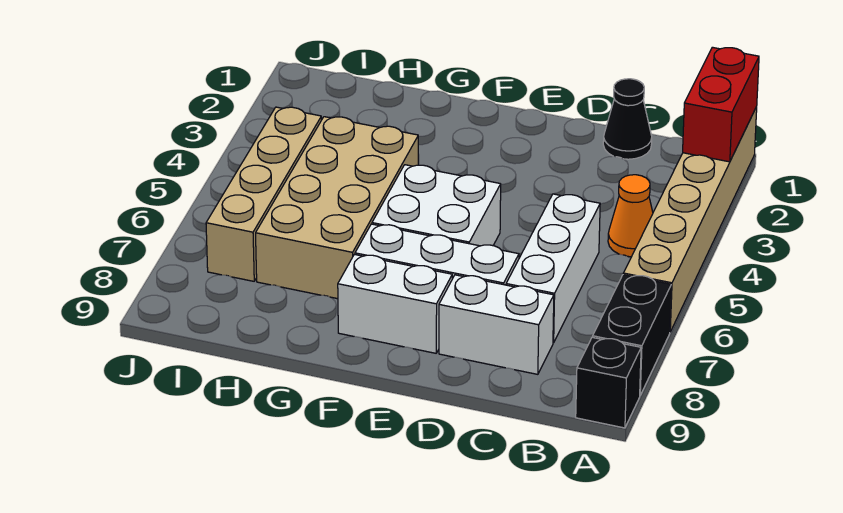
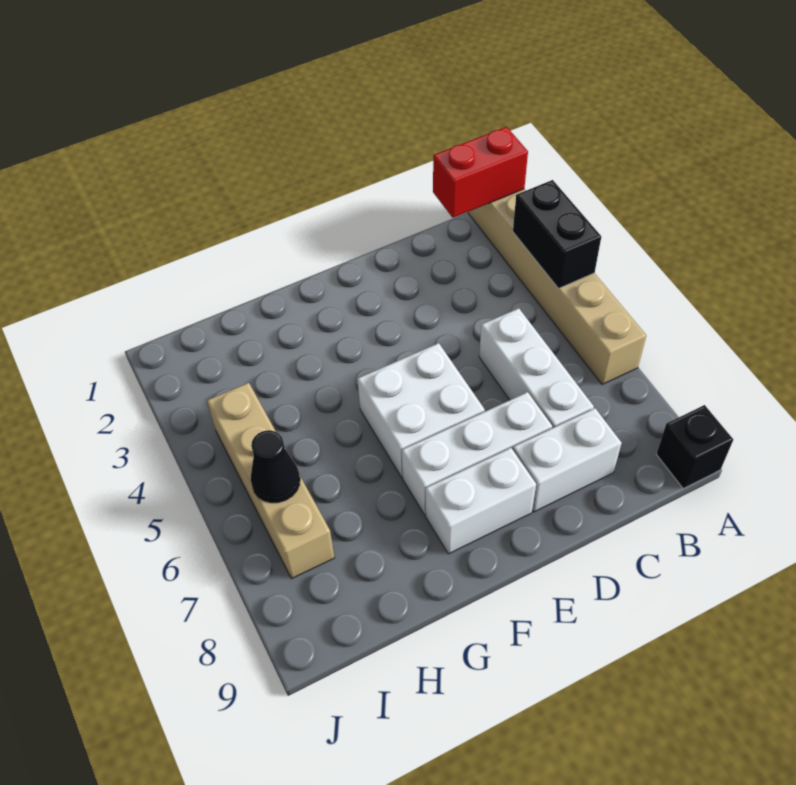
red 1x2 brick [683,47,759,162] -> red 1x2 brick turned to [433,127,528,218]
black 1x2 brick [593,275,671,395] -> black 1x2 brick moved to [513,180,601,288]
orange 1x1 cone [608,175,653,257] -> none
black 1x1 cone [603,79,652,159] -> black 1x1 cone moved to [251,430,300,503]
tan 2x4 brick [256,117,418,299] -> none

